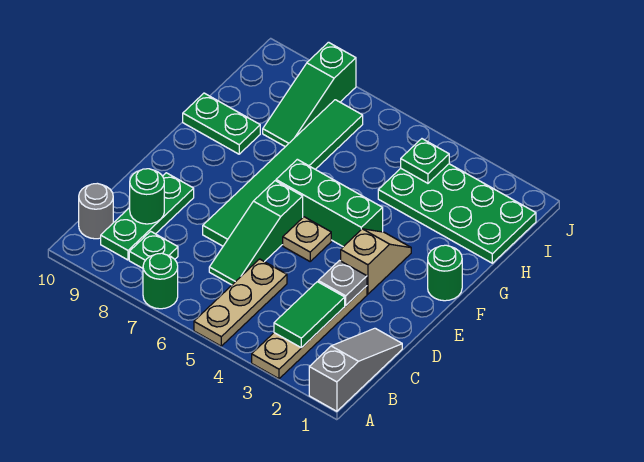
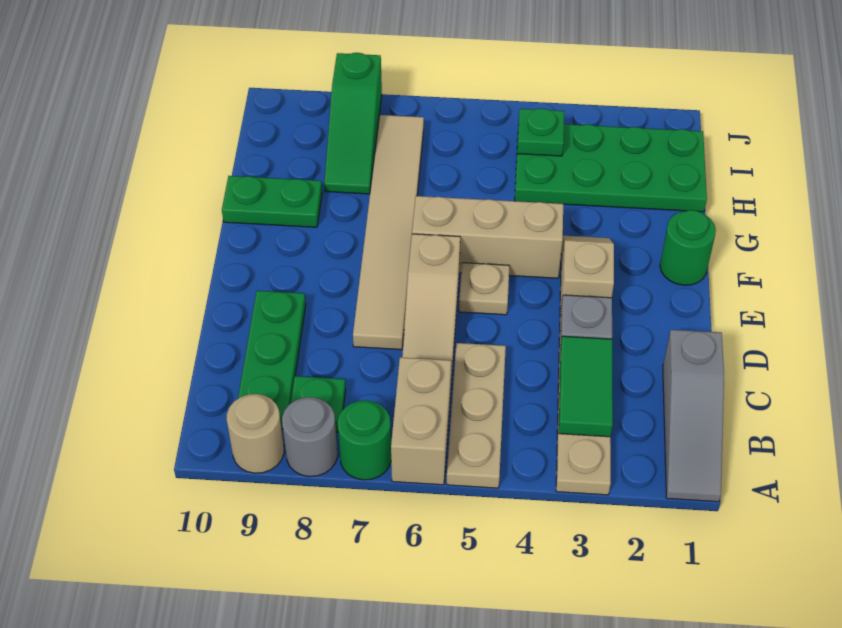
grey 1x3 slope [309,328,402,411] -> grey 1x3 slope turned to [663,330,724,502]
none -> tan 1x2 brick [391,357,451,485]
none -> tan 1x1 round brick [227,394,284,473]
grey 1x1 round brick [79,183,113,239] -> grey 1x1 round brick moved to [282,397,338,477]
green 1x3 slope [209,181,303,285] -> tan 1x3 slope [402,234,460,394]
green 1x1 round brick [130,169,164,224] -> none
green 1x6 tile [203,100,363,246] -> tan 1x6 tile [353,115,424,350]
green 1x3 brick [276,159,383,247] -> tan 1x3 brick [412,196,563,278]

